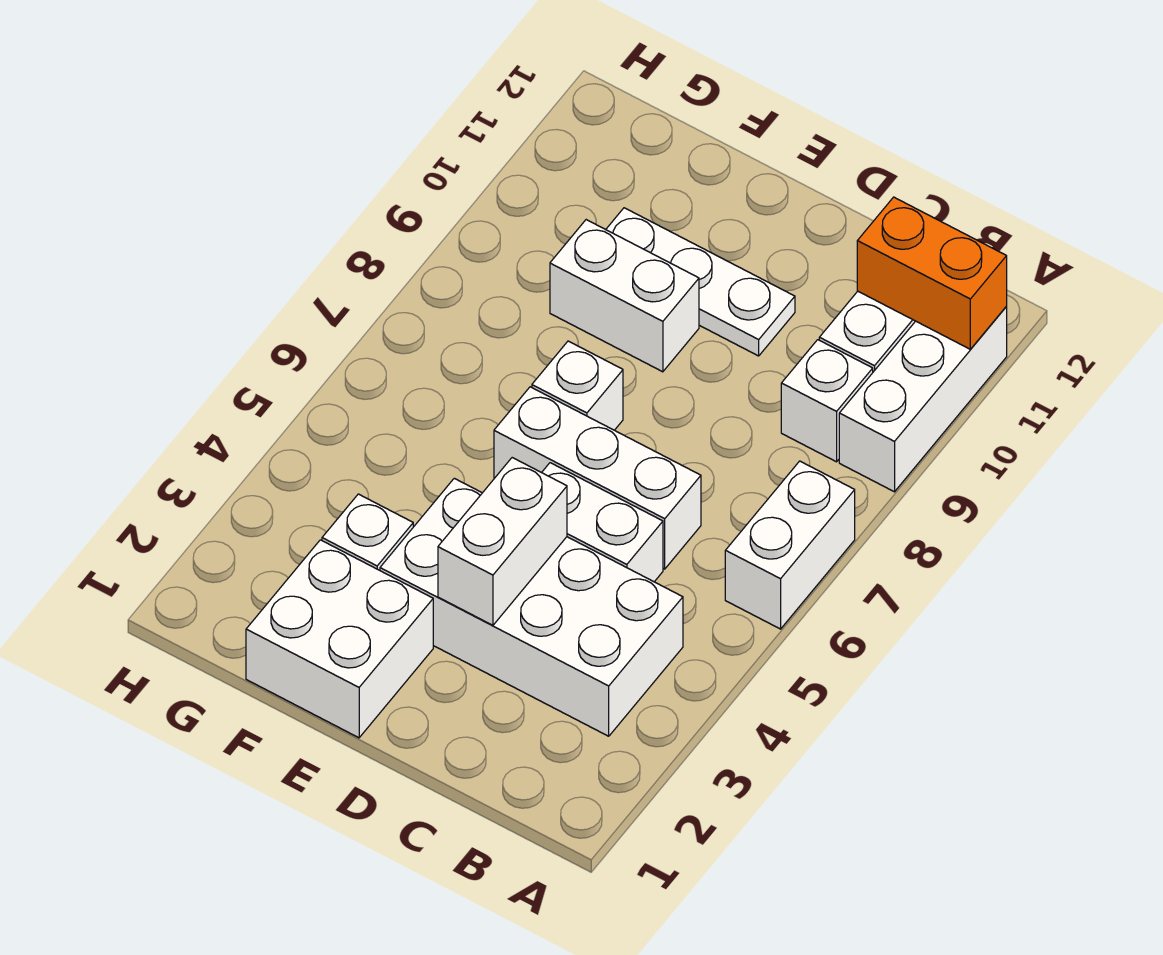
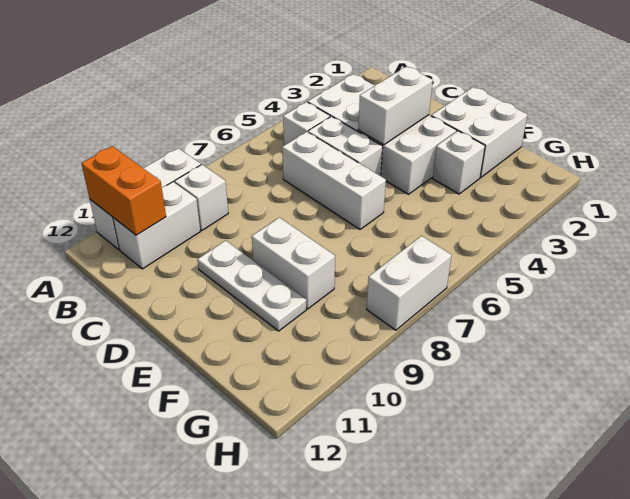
white 1x2 brick [725,461,855,629] -> white 1x2 brick moved to [367,236,452,330]
white 1x1 brick [532,341,623,430] -> white 1x1 brick moved to [283,102,330,145]

